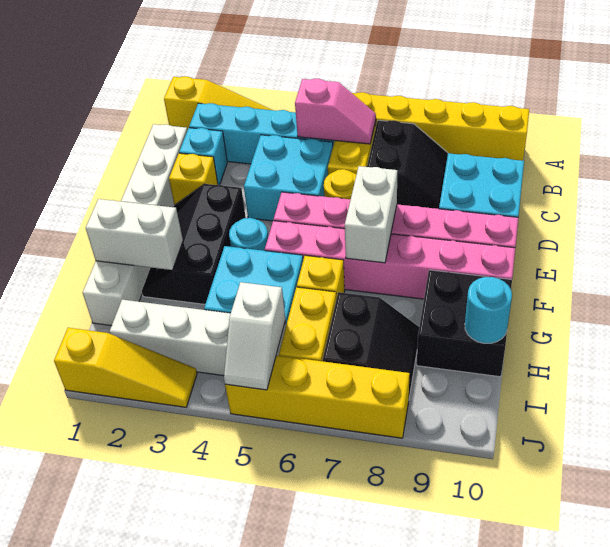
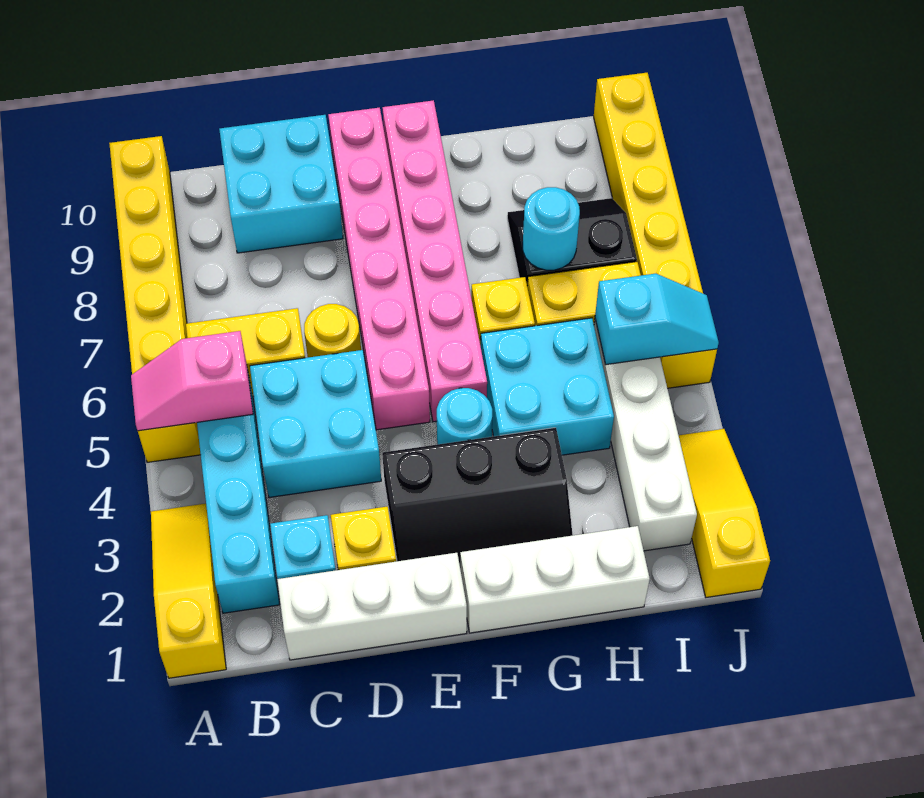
pink 1x2 slope [295,79,376,144] -> pink 1x2 slope turned to [131,331,253,431]
black 2x2 slope [367,120,448,209] -> none
white 1x2 brick [345,166,397,263] -> none
white 1x2 brick [86,199,183,270] -> none
black 2x2 brick [417,270,512,377] -> none
cyan 1x1 round brick [465,277,512,343] -> cyan 1x1 round brick moved to [523,187,580,270]
white 1x2 slope [224,282,285,390] -> cyan 1x2 slope [595,274,719,365]
yellow 1x4 brick [225,355,410,438] -> yellow 1x6 brick [594,73,717,388]

